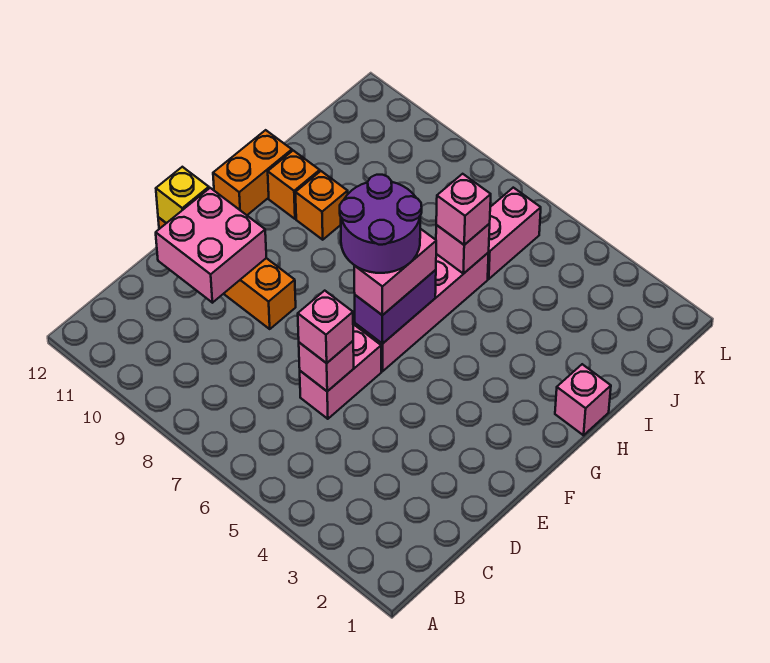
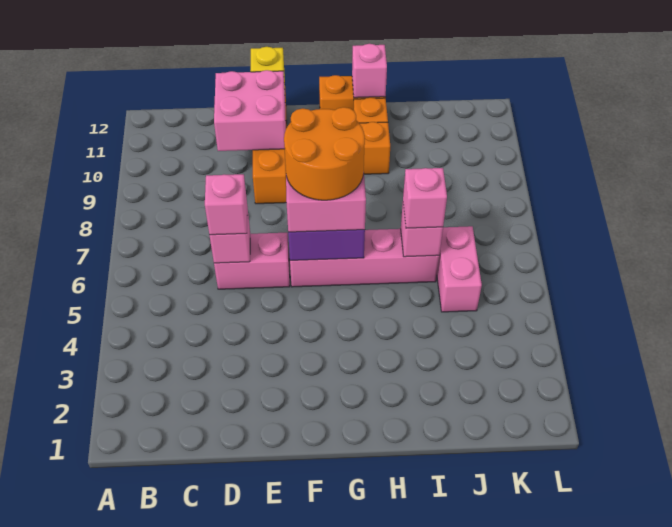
purple 2x2 round brick [340,175,422,273] -> orange 2x2 round brick [284,107,365,200]
pink 1x1 brick [555,364,611,435] -> pink 1x1 brick moved to [352,44,387,98]
pink 1x2 brick [488,188,541,279] -> pink 1x2 brick turned to [437,226,482,312]

